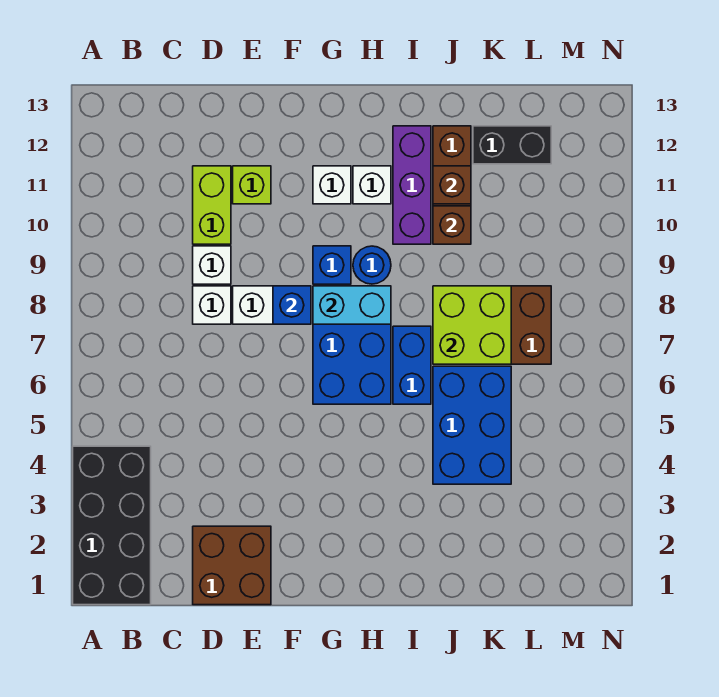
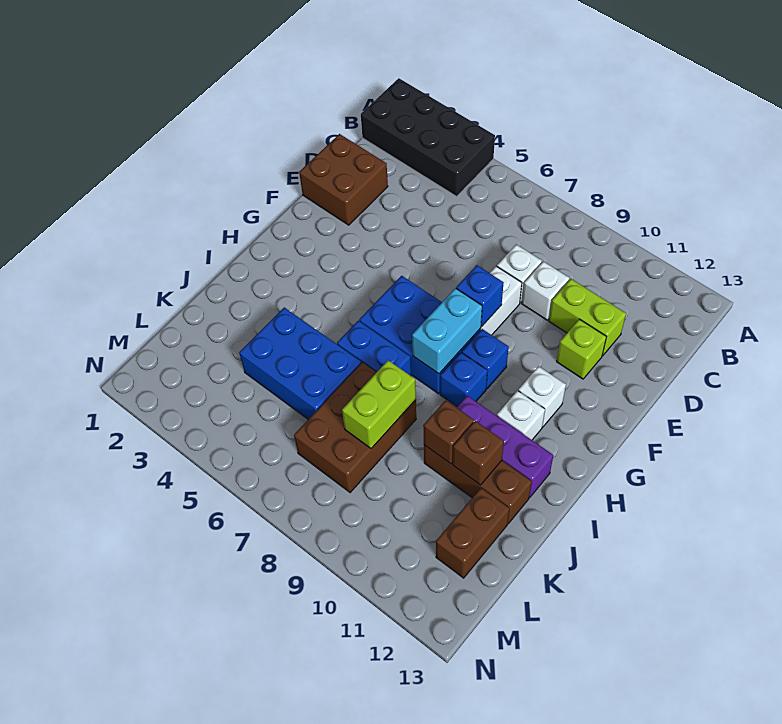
blue 1x1 round brick [353,246,391,284] -> blue 1x1 brick [440,353,487,407]
lime 2x2 brick [433,286,511,364] -> lime 1x2 brick [342,360,416,448]
black 1x2 brick [473,126,551,164] -> brown 1x2 brick [436,488,509,578]

